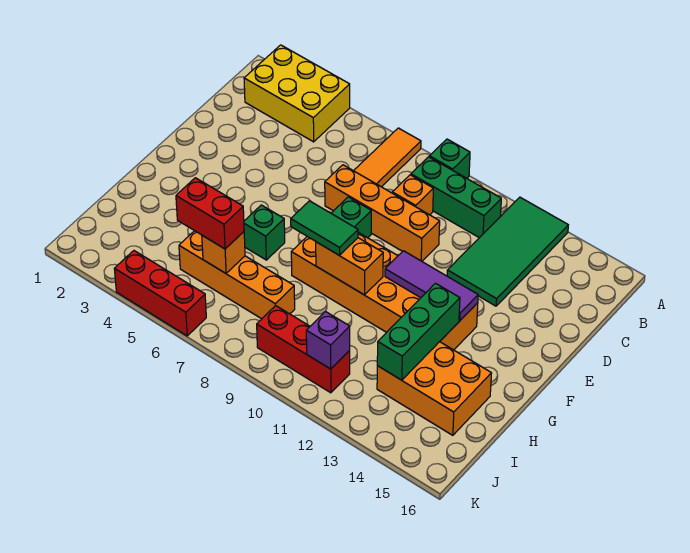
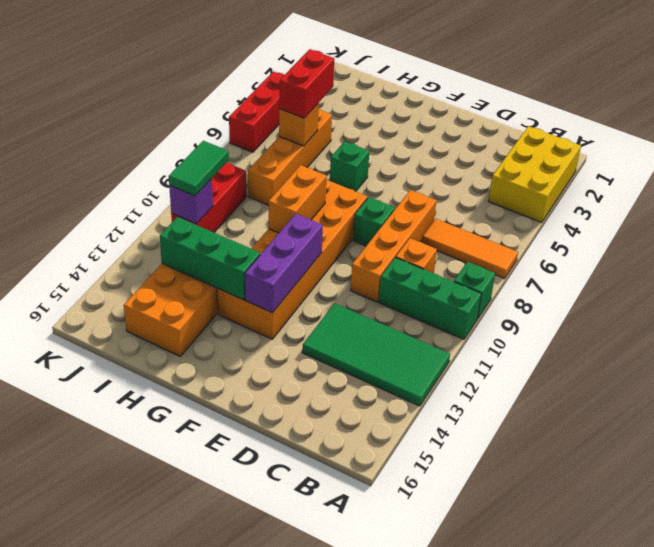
green 1x3 brick [411,157,501,238] -> green 1x3 brick turned to [379,257,481,339]
purple 1x3 tile [385,251,478,321] -> purple 1x3 brick [245,214,323,313]
green 1x2 tile [291,201,358,256] -> green 1x2 tile moved to [169,141,229,196]

